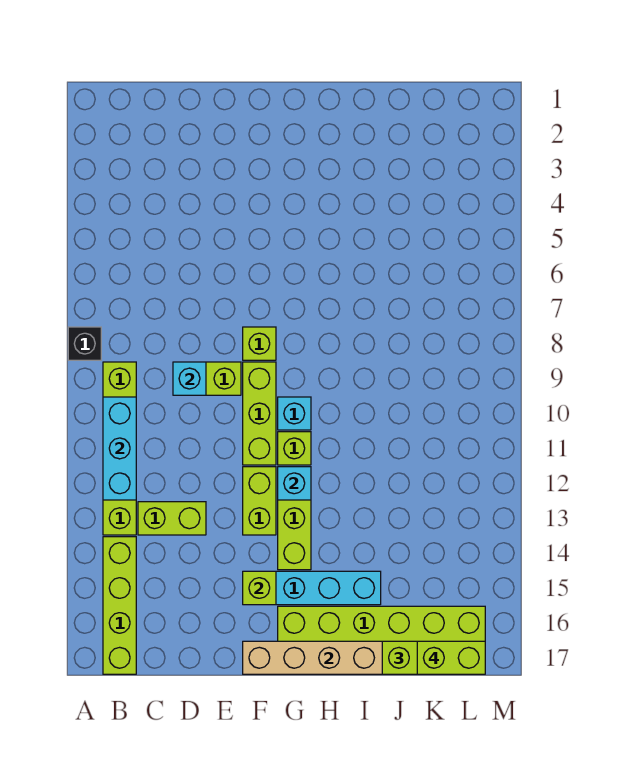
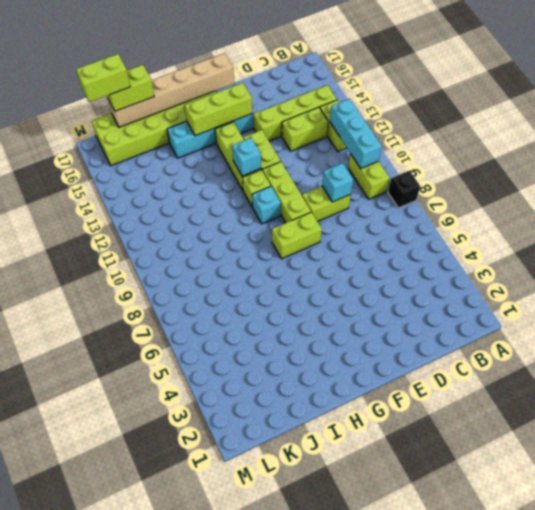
lime 1x4 brick [103,537,136,674] -> lime 1x4 brick turned to [254,85,337,141]
lime 1x1 brick [243,327,276,360] -> lime 1x2 brick [272,212,322,259]
lime 1x1 brick [243,571,276,605] -> lime 1x3 brick [185,83,252,136]

